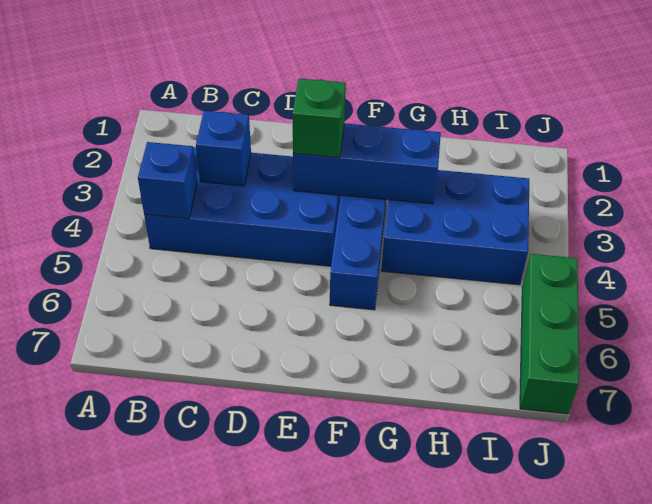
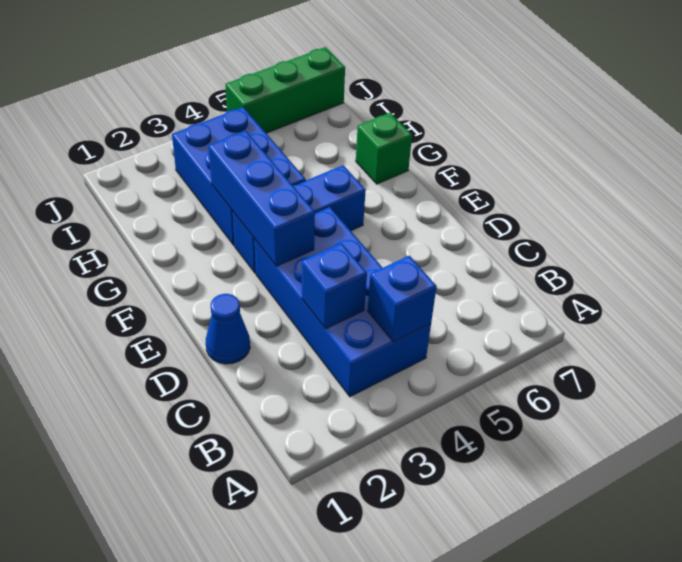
none -> blue 1x1 cone [206,294,250,364]
green 1x1 brick [292,78,346,158] -> green 1x1 brick moved to [356,113,412,184]

